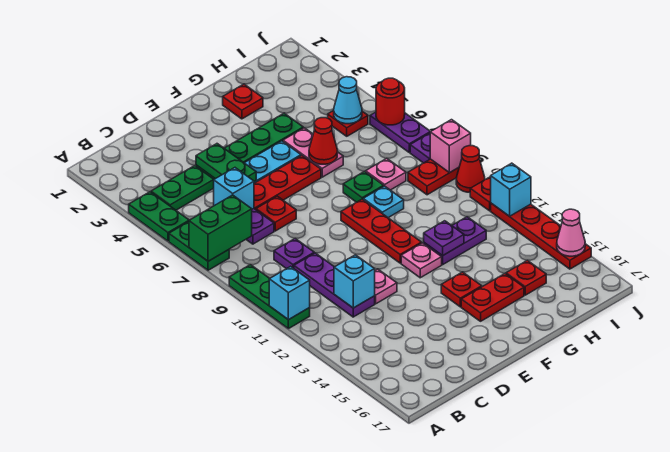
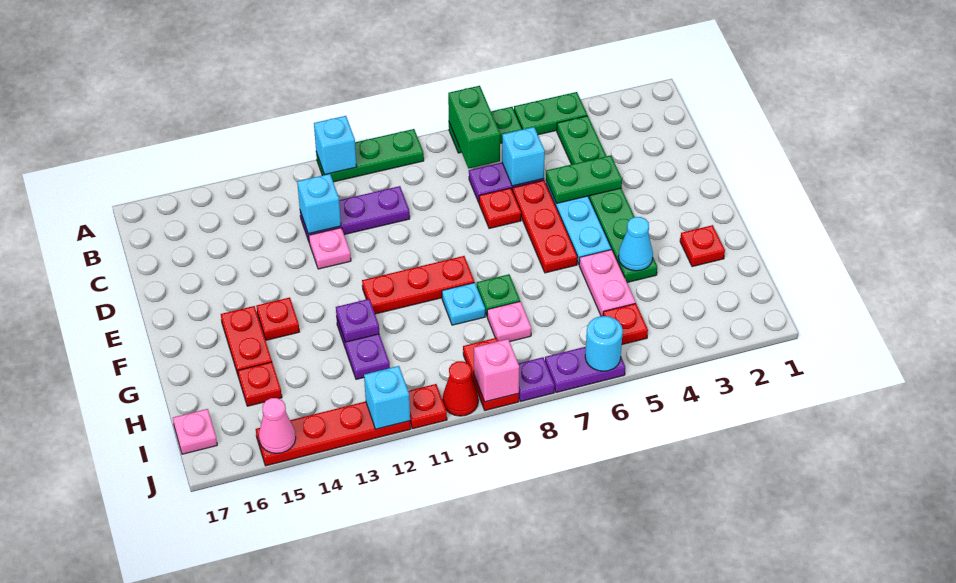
purple 1x1 plate [274,238,314,269] -> none
pink 1x1 plate [401,243,442,278] -> pink 1x1 plate moved to [173,409,217,454]
pink 1x2 plate [283,128,343,177] -> pink 1x2 plate turned to [579,250,636,316]
red 1x1 cone [309,118,337,164] -> none
cyan 1x1 cone [334,77,362,124] -> cyan 1x1 cone moved to [618,217,653,271]
red 1x1 round brick [376,78,405,125] -> cyan 1x1 round brick [585,316,623,371]

